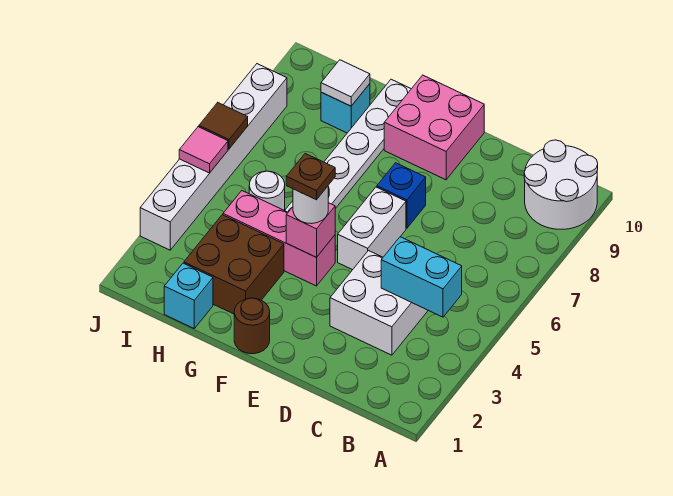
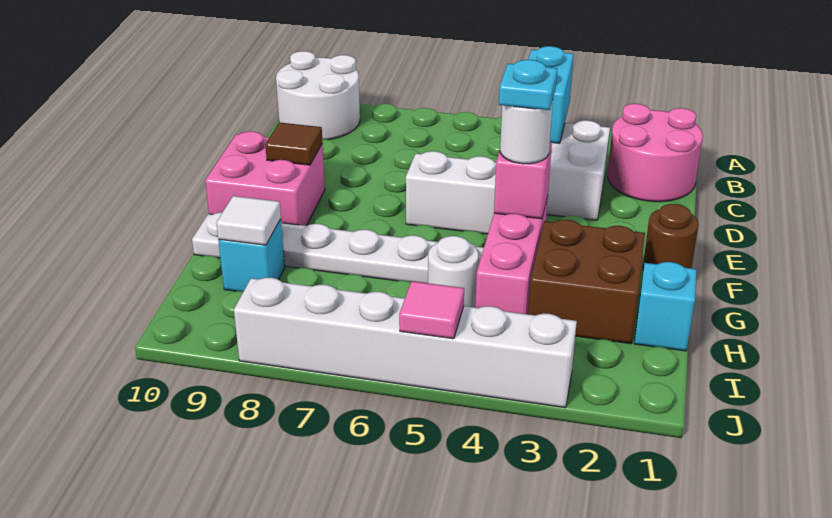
none -> pink 2x2 round brick [608,104,703,202]
blue 1x1 brick [377,163,426,228] -> none
brown 1x1 plate [286,154,335,200] -> cyan 1x1 plate [499,60,557,110]
brown 1x1 tile [199,103,248,149] -> brown 1x1 tile moved to [265,122,323,165]

